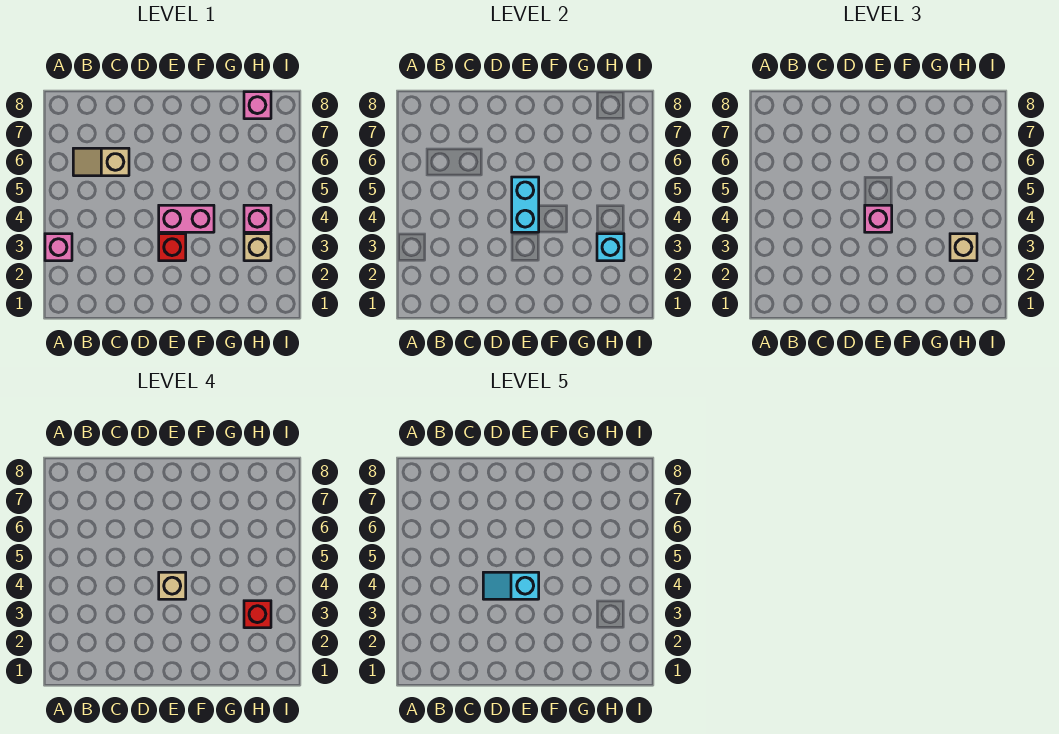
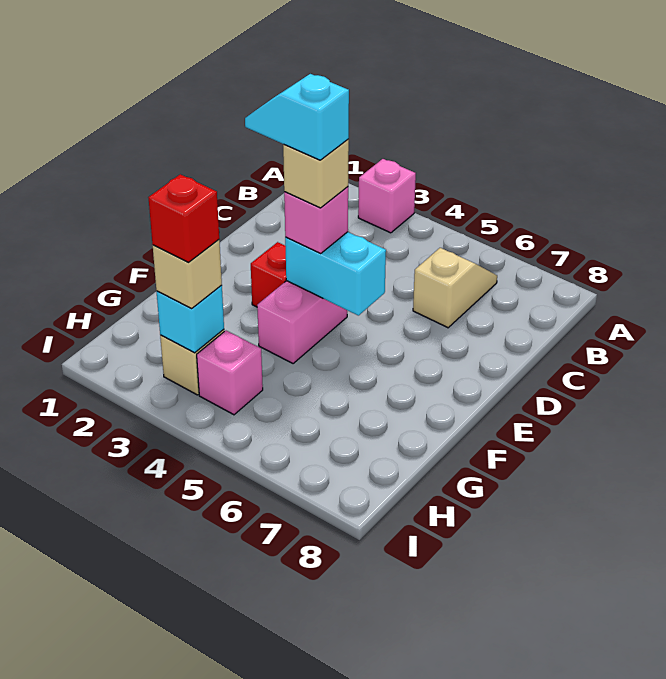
cyan 1x2 slope [483,572,539,599] -> cyan 1x2 slope turned to [245,74,349,160]
pink 1x1 brick [244,92,271,119] -> none

